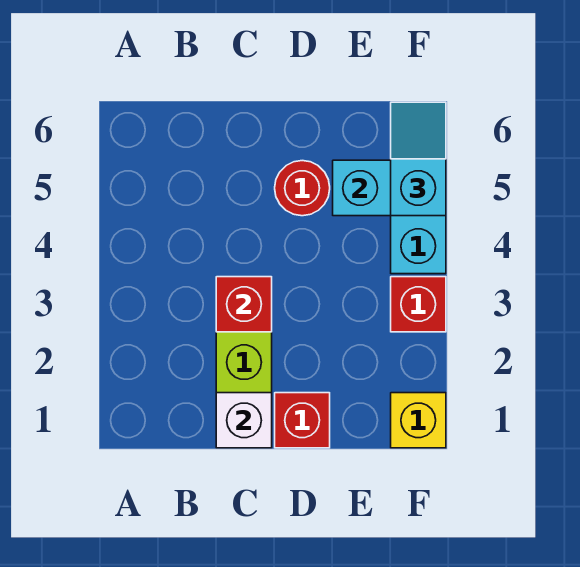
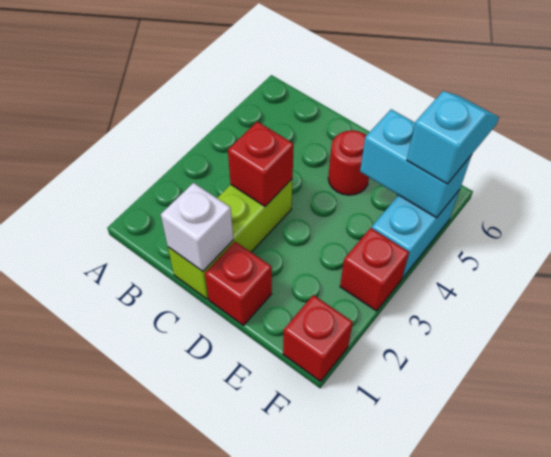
yellow 1x1 brick [391,393,446,448] -> red 1x1 brick [283,295,353,381]

